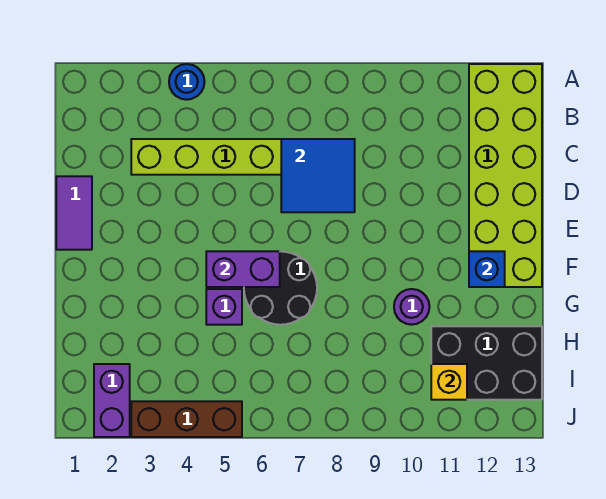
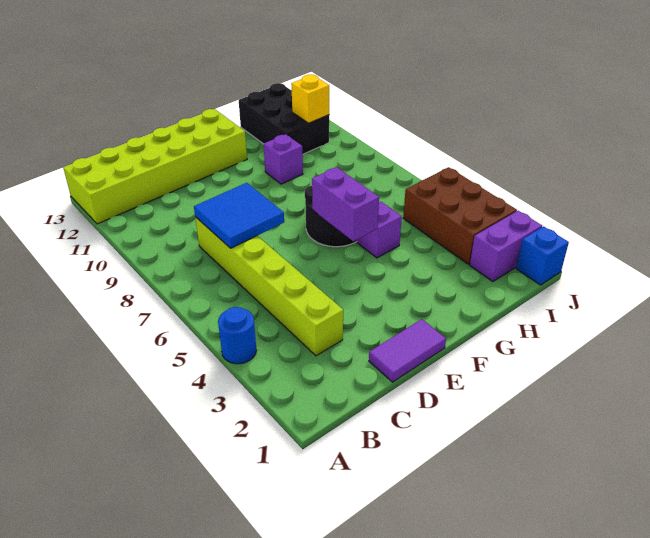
blue 1x1 brick [469,251,505,287] -> blue 1x1 brick moved to [516,226,569,285]
purple 1x1 round brick [394,289,430,325] -> purple 1x1 brick [264,134,303,184]
brown 1x3 brick [131,401,242,437] -> brown 2x3 brick [403,167,517,264]

